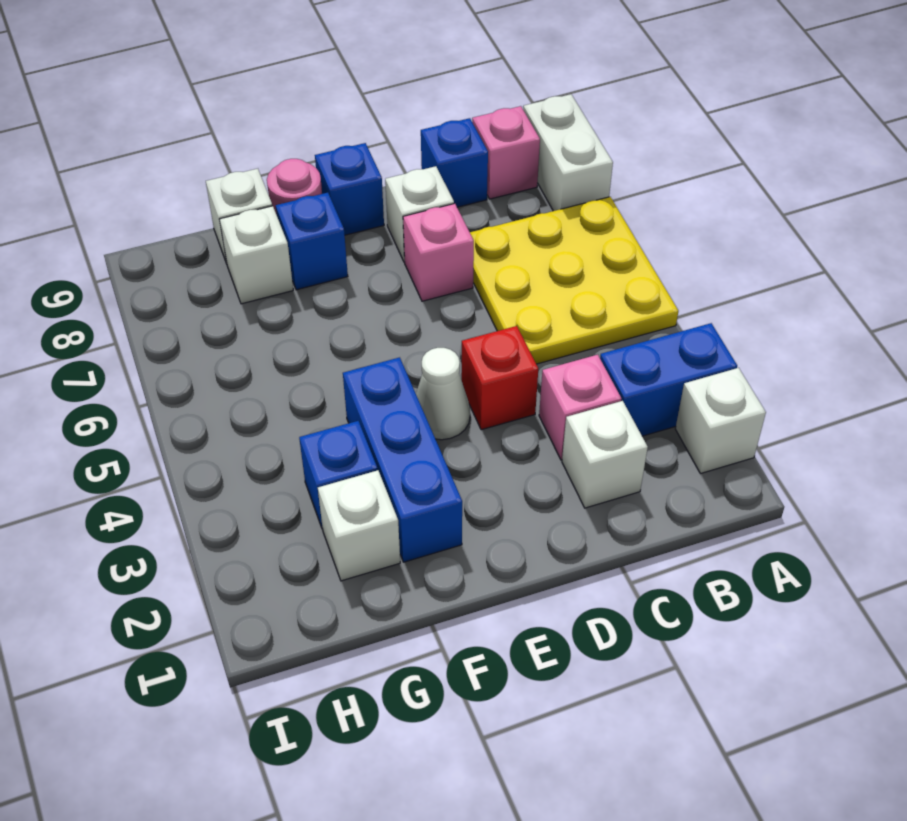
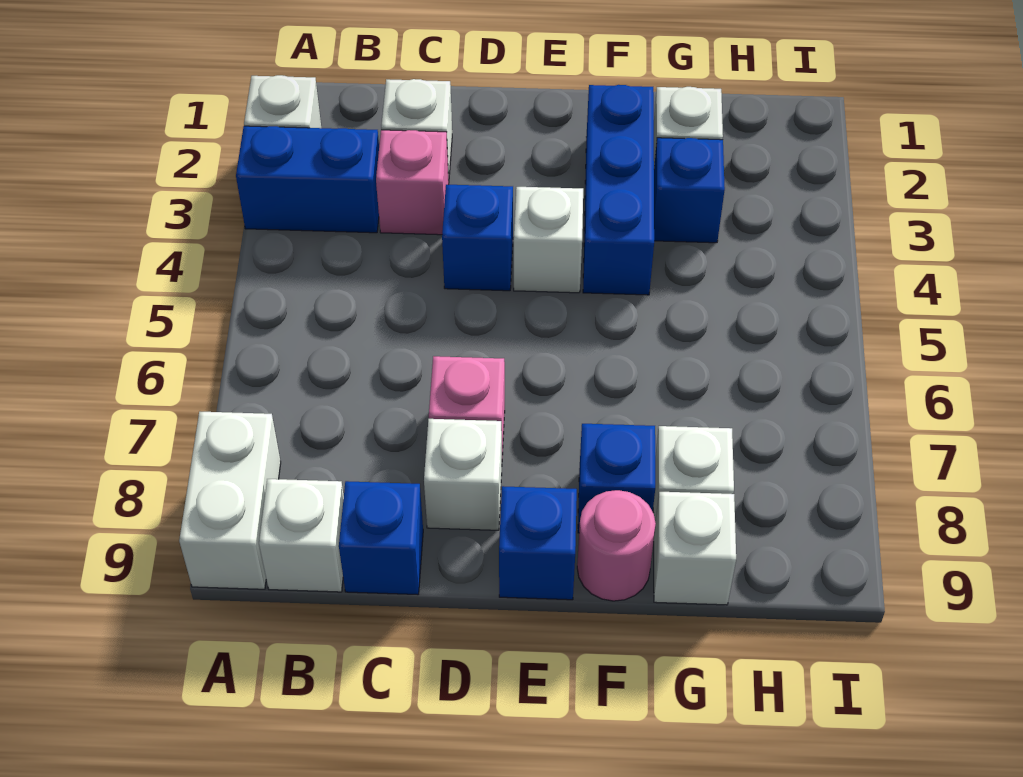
yellow 3x3 plate [470,197,678,364] -> none
pink 1x1 brick [472,106,540,199] -> white 1x1 brick [259,479,344,592]
red 1x1 brick [461,326,538,430] -> blue 1x1 brick [442,185,513,291]
white 1x1 cone [416,348,470,440] -> white 1x1 brick [514,187,583,293]

